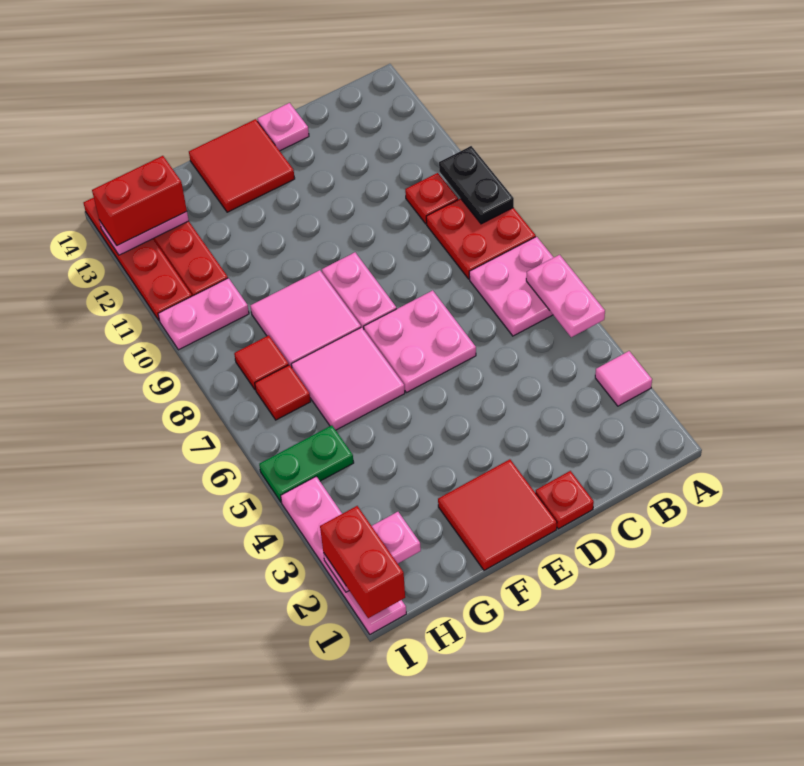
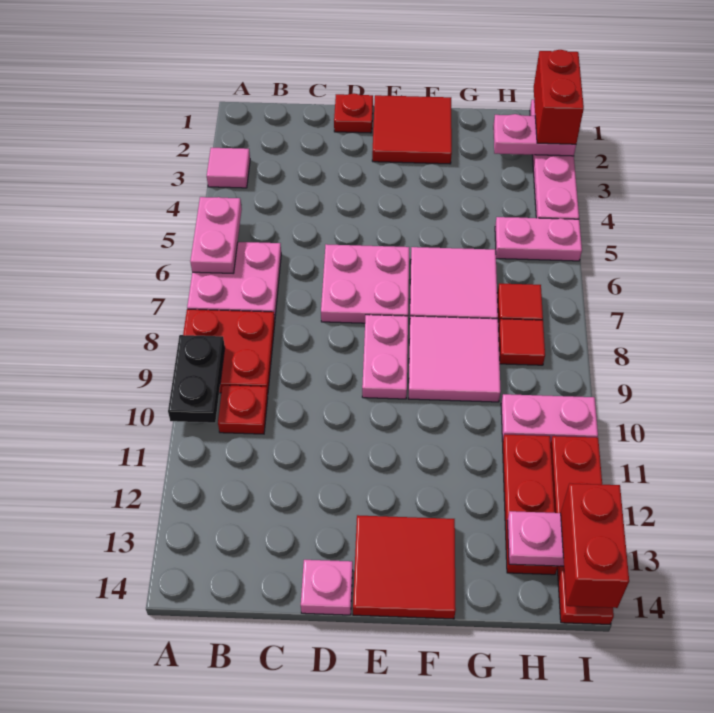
green 1x2 plate [259,425,354,502] -> pink 1x2 plate [495,217,582,261]
red 1x2 brick [92,156,187,246] -> red 1x2 brick turned to [561,483,629,608]

